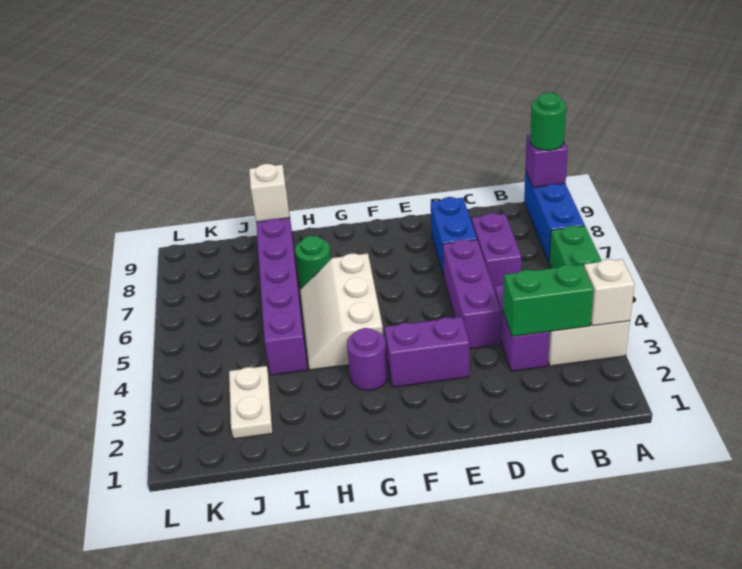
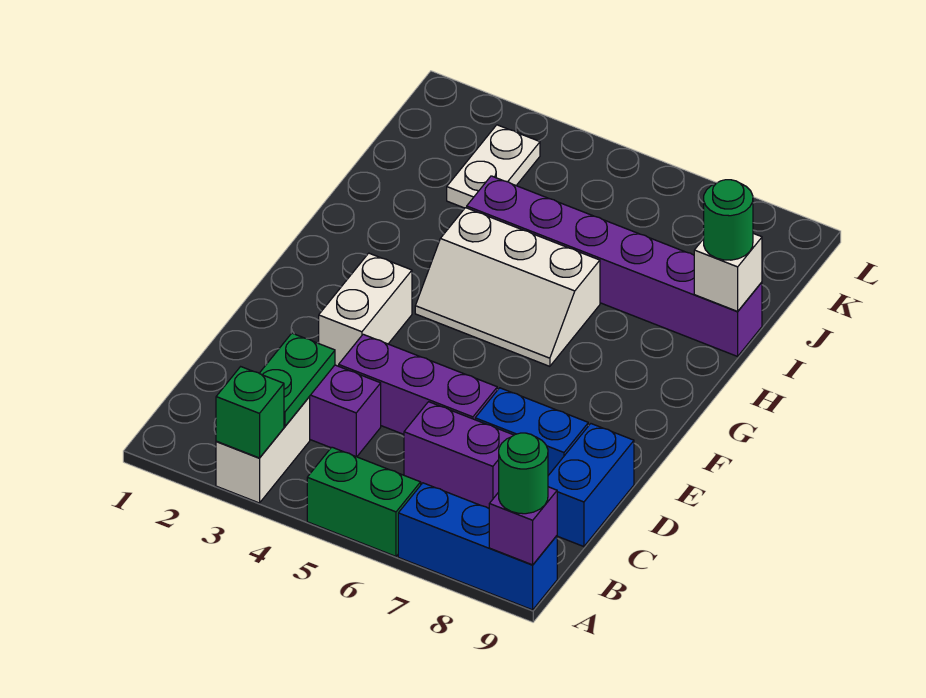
white 1x1 brick [584,259,635,326] -> green 1x1 brick [216,367,284,458]
green 1x2 brick [503,264,594,336] -> green 1x2 plate [259,333,335,426]
none -> blue 1x2 brick [548,424,634,547]
purple 1x2 brick [385,317,469,387] -> white 1x2 brick [319,253,412,366]
purple 1x1 round brick [347,328,388,390] -> none
white 2x3 slope [300,253,383,370] -> white 2x3 slope turned to [415,208,600,366]
green 1x1 round brick [295,236,331,288] -> green 1x1 round brick moved to [704,180,753,260]
white 1x2 plate [229,366,273,439] -> white 1x2 plate turned to [447,125,540,208]

